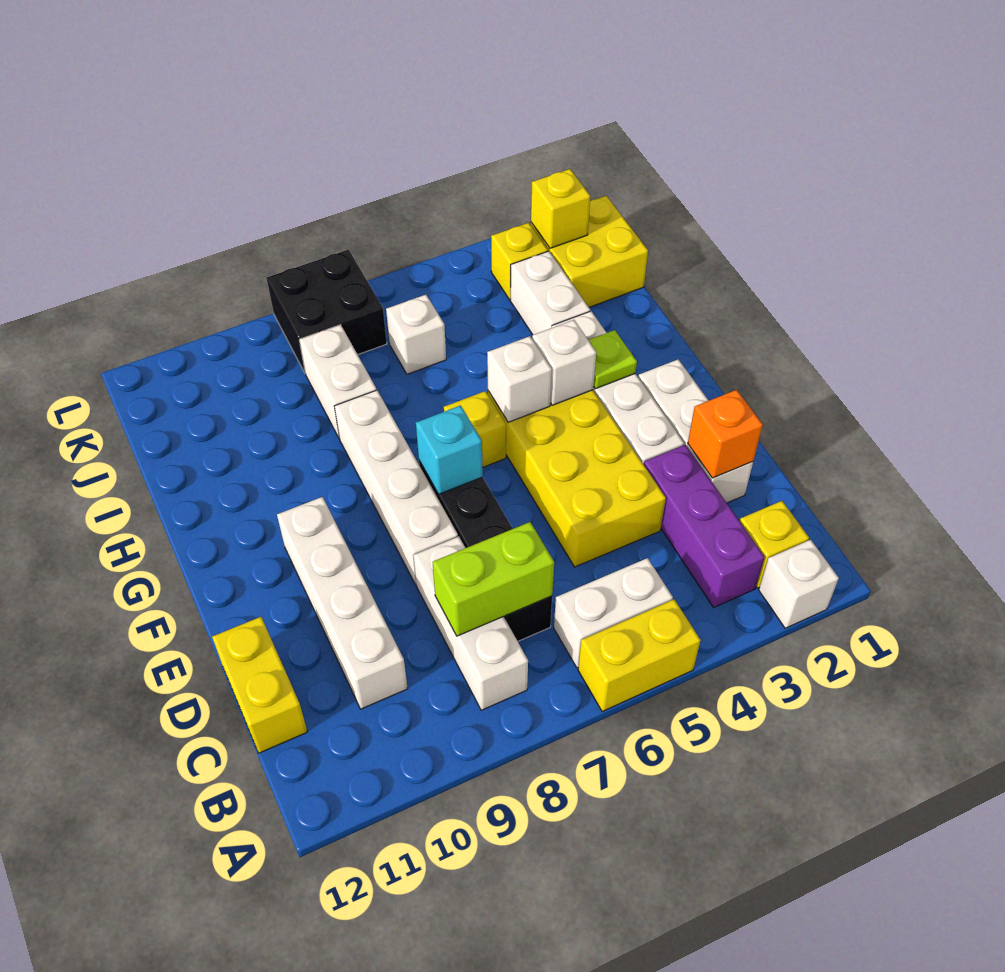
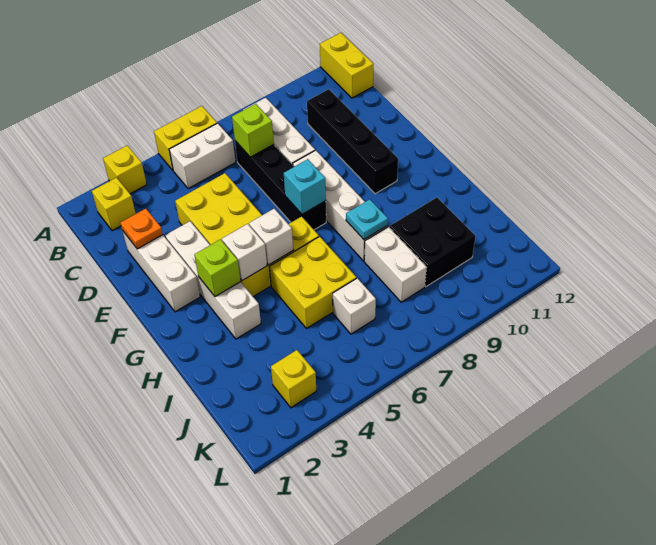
white 1x1 brick [759,540,839,628] -> none
purple 1x3 brick [644,445,765,607] -> none
lime 1x2 brick [433,522,554,636] -> lime 1x1 brick [232,104,274,157]
white 1x4 brick [277,497,408,709] -> black 1x4 brick [307,89,398,194]
yellow 1x2 brick [212,617,307,753] -> yellow 1x2 brick moved to [320,33,373,98]
orange 1x1 brick [688,390,763,478] -> orange 1x1 plate [120,209,163,249]
lime 1x1 plate [589,330,637,389] -> lime 1x1 brick [194,239,241,296]
none -> cyan 1x1 plate [346,199,388,239]
white 1x2 brick [510,251,590,335] -> none
yellow 2x2 brick [530,196,648,307] -> yellow 2x2 brick moved to [269,237,356,329]
yellow 1x1 brick [531,169,590,248] -> yellow 1x1 brick moved to [103,145,147,194]
black 2x2 brick [267,250,387,373] -> black 2x2 brick moved to [390,198,476,287]

